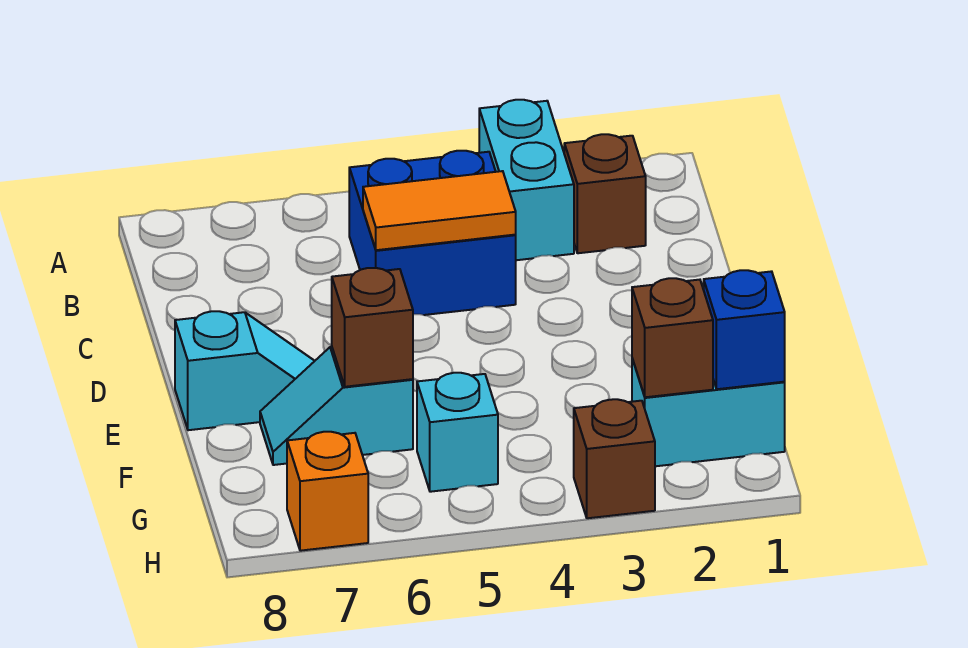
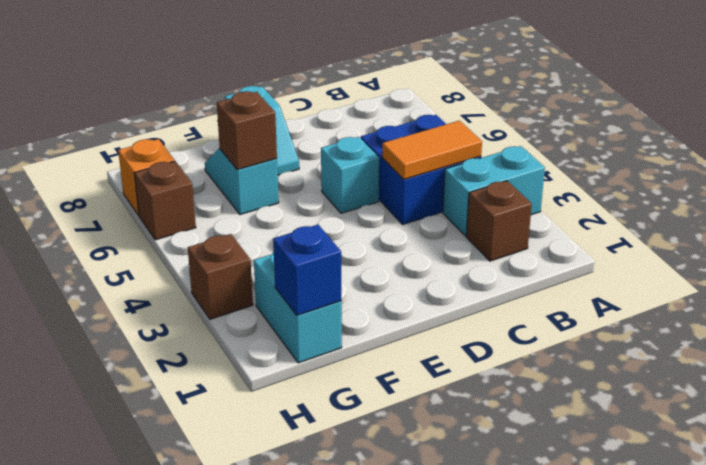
orange 1x2 tile [363,171,516,250] -> orange 1x2 tile turned to [382,121,482,180]
brown 1x1 brick [632,278,713,397] -> brown 1x1 brick moved to [134,161,196,240]
cyan 1x1 brick [417,373,498,492] -> cyan 1x1 brick moved to [321,137,379,213]

